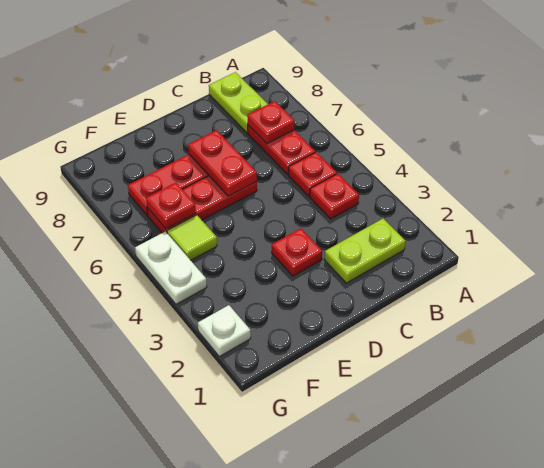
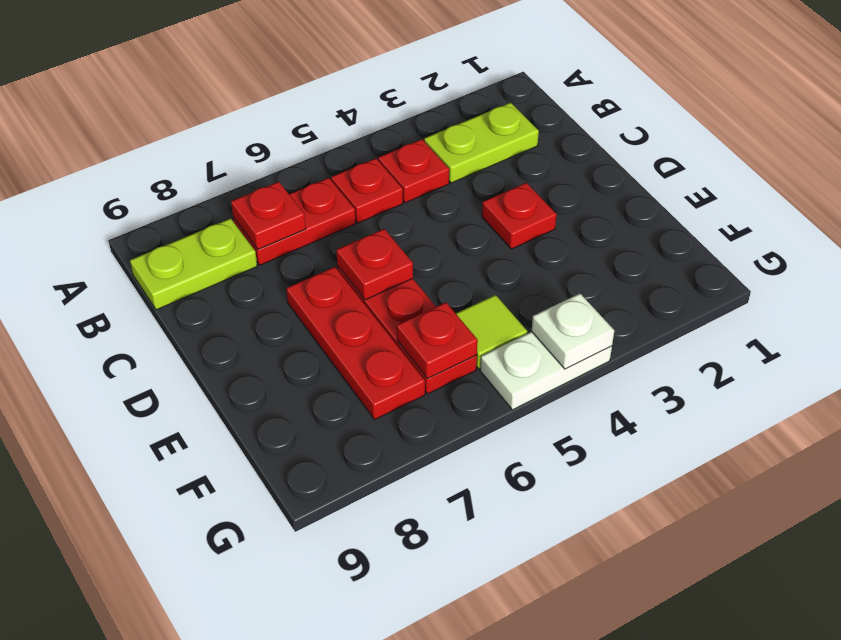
lime 1x2 plate [324,219,405,283] -> lime 1x2 plate turned to [424,103,539,183]
red 1x2 plate [188,130,257,196] -> red 1x1 plate [336,229,413,300]
white 1x1 plate [198,305,251,357] -> white 1x1 plate moved to [532,294,614,369]

